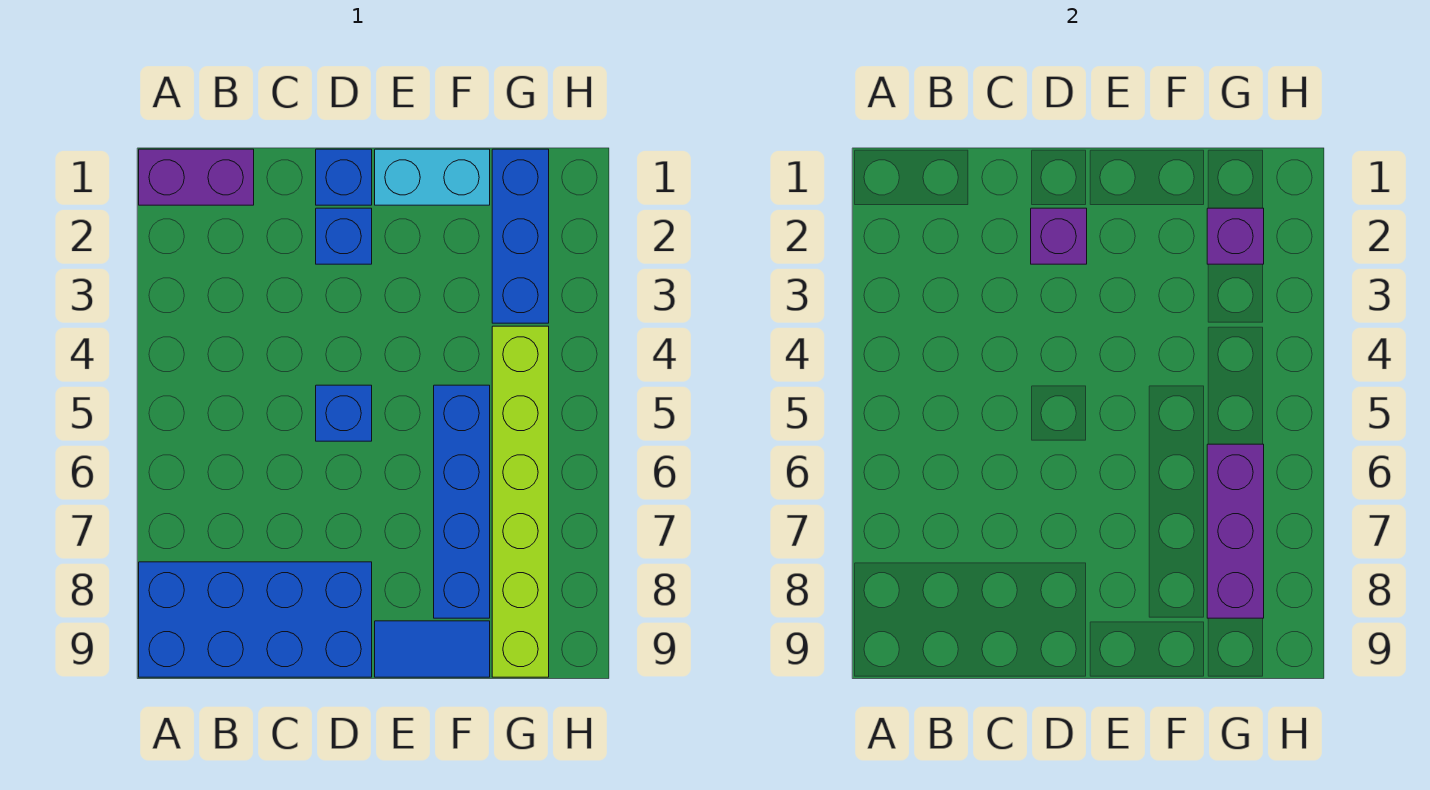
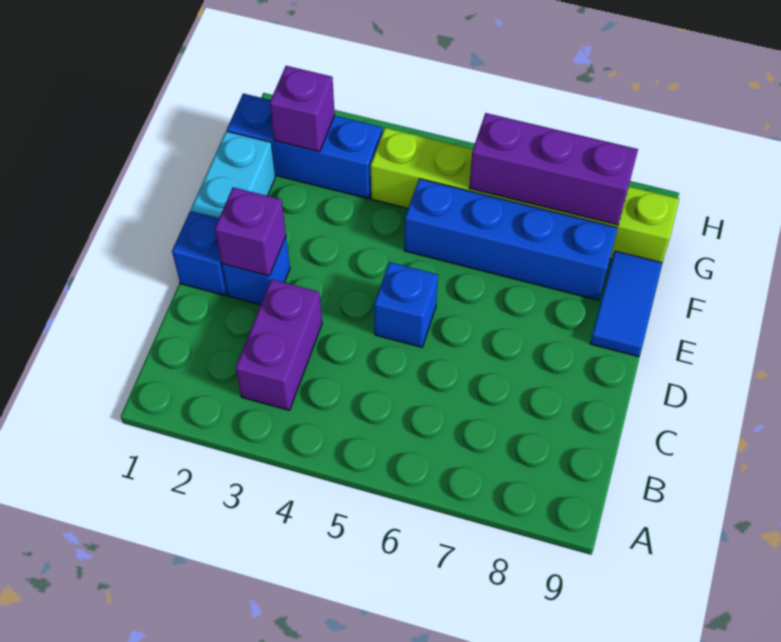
purple 1x2 brick [139,149,254,205] -> purple 1x2 brick moved to [235,279,322,410]
blue 2x4 brick [139,562,372,677] -> none

